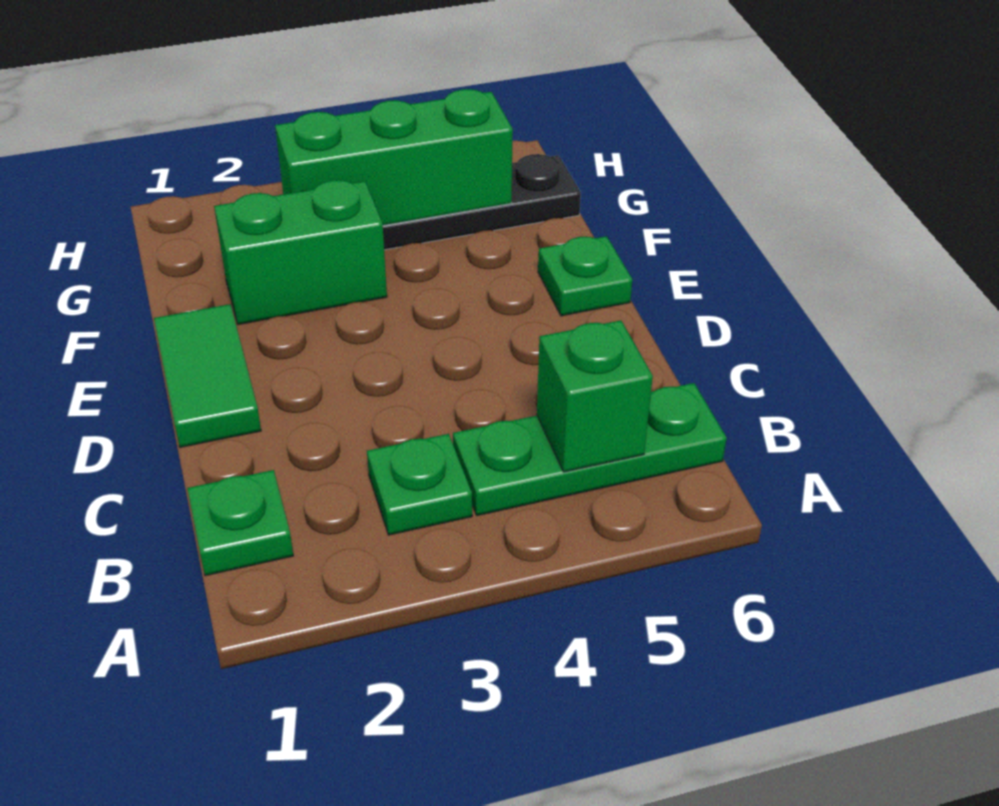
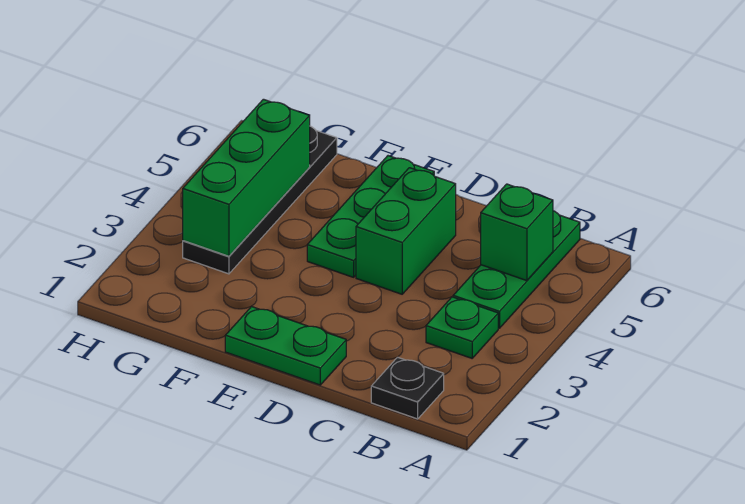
green 1x1 plate [187,470,293,576] -> black 1x1 plate [371,357,444,419]
green 1x2 tile [154,304,261,447] -> green 1x2 plate [225,306,346,385]
green 1x1 plate [538,236,632,316] -> green 1x3 plate [307,156,434,277]
green 1x2 brick [214,180,387,325] -> green 1x2 brick moved to [356,168,456,294]

